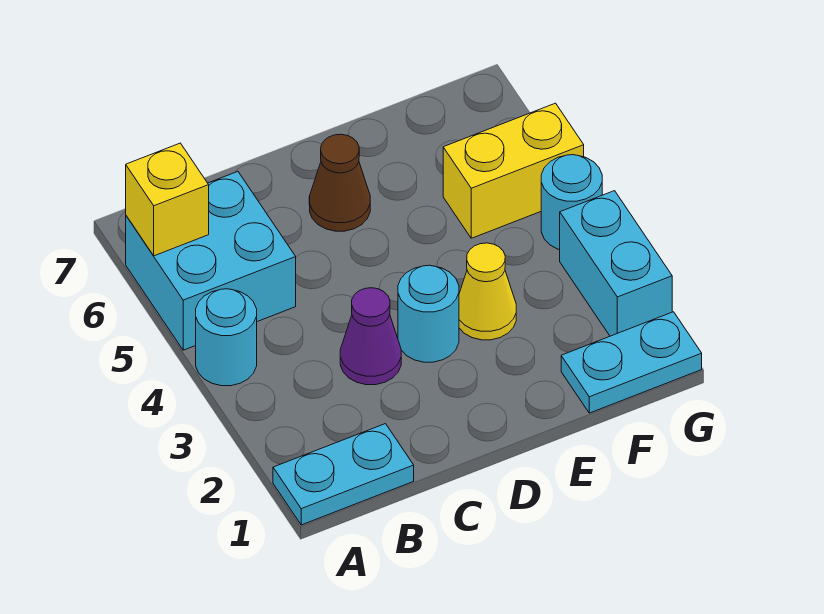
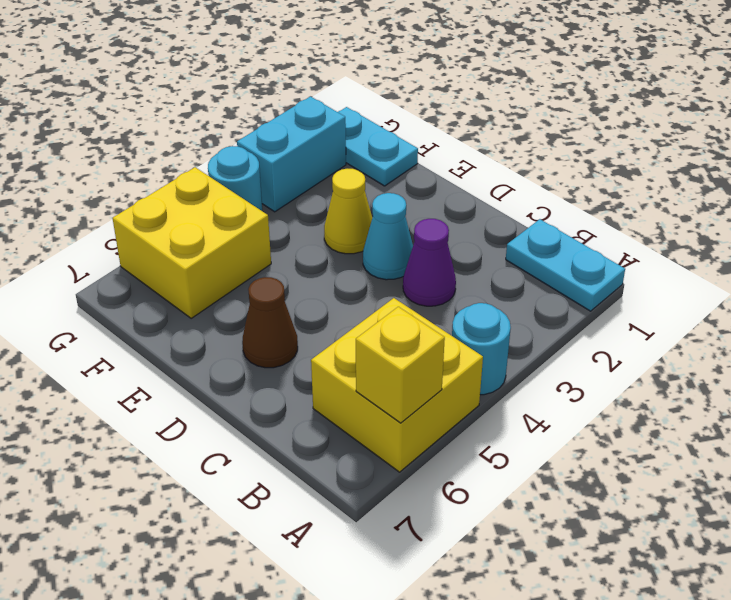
cyan 2x2 brick [126,172,296,350] -> yellow 2x2 brick [311,298,483,472]
cyan 1x1 round brick [398,265,459,362] -> cyan 1x1 cone [363,193,413,280]
yellow 1x2 brick [443,103,584,238] -> yellow 2x2 brick [113,167,271,318]

